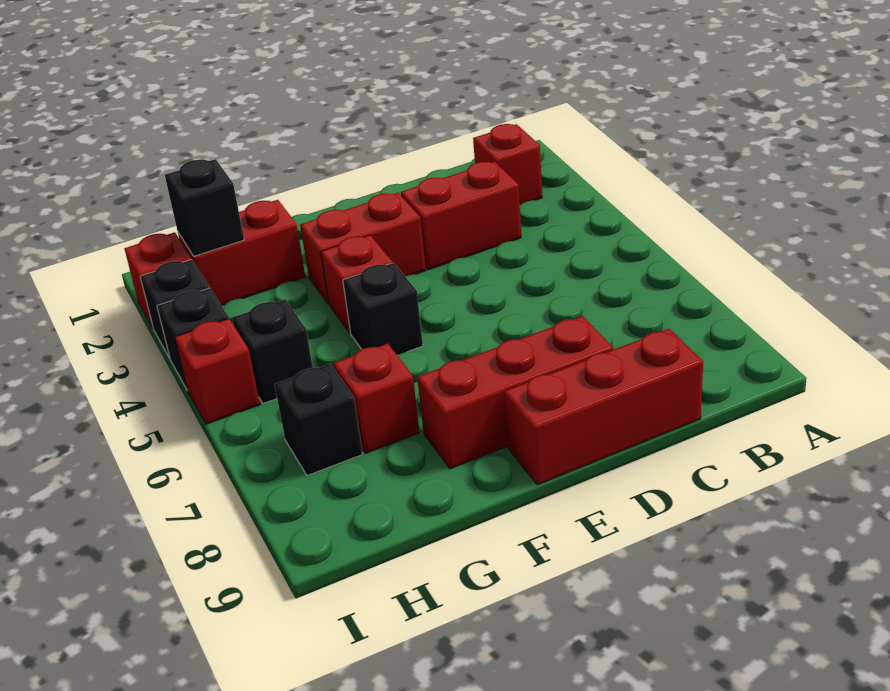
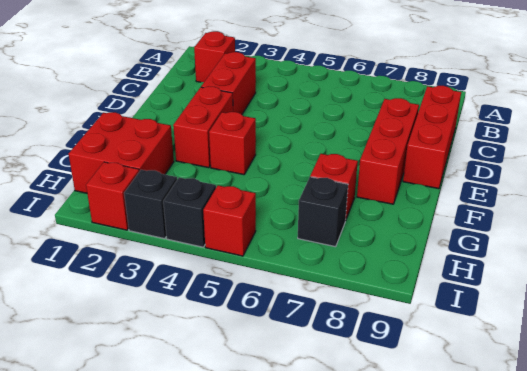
black 1x1 brick [343,263,423,355] -> none
red 1x2 brick [178,200,305,306] -> red 2x2 brick [69,112,174,193]
black 1x1 brick [165,159,244,256] -> none
black 1x1 brick [232,300,313,404] -> none

